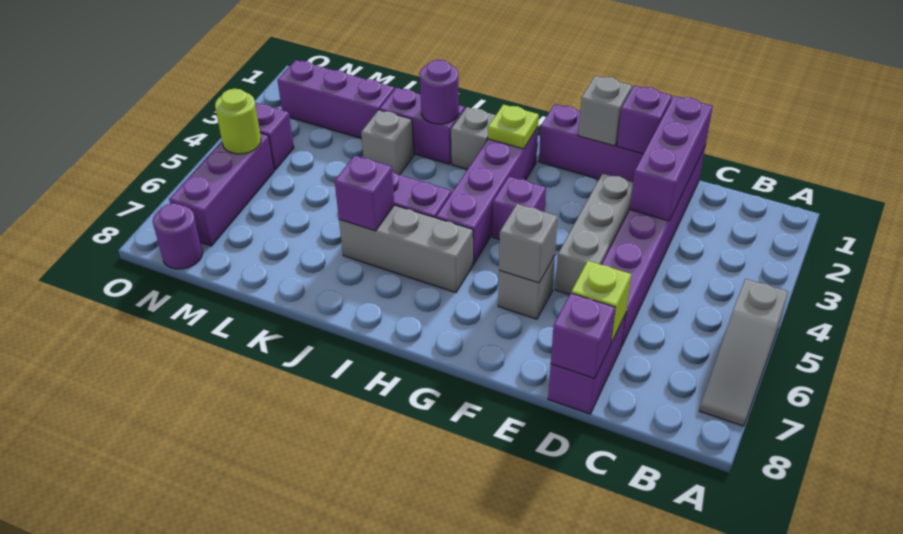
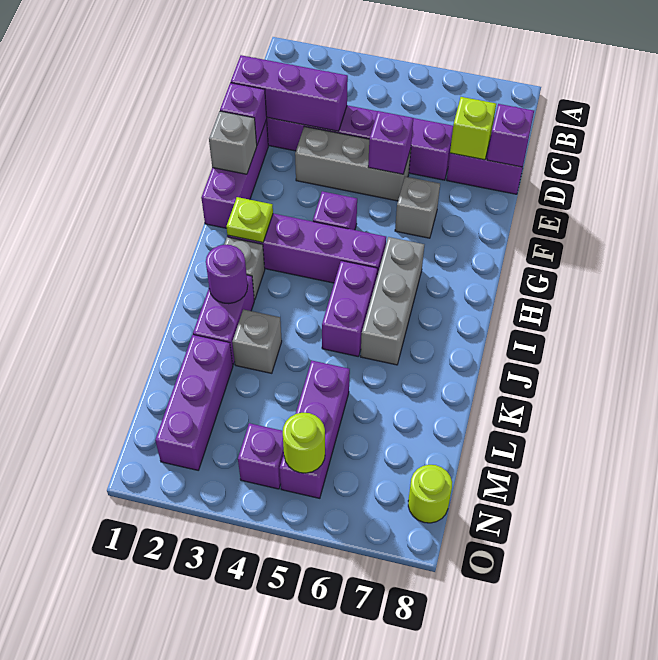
grey 1x3 slope [699,279,789,426] -> none
grey 1x1 brick [499,204,558,283] -> none
purple 1x1 brick [335,155,394,231] -> purple 1x1 brick moved to [368,111,413,174]
purple 1x3 brick [169,133,274,246] -> purple 1x3 brick turned to [279,361,350,498]
purple 1x1 round brick [153,203,203,269] -> lime 1x1 round brick [408,465,452,523]

